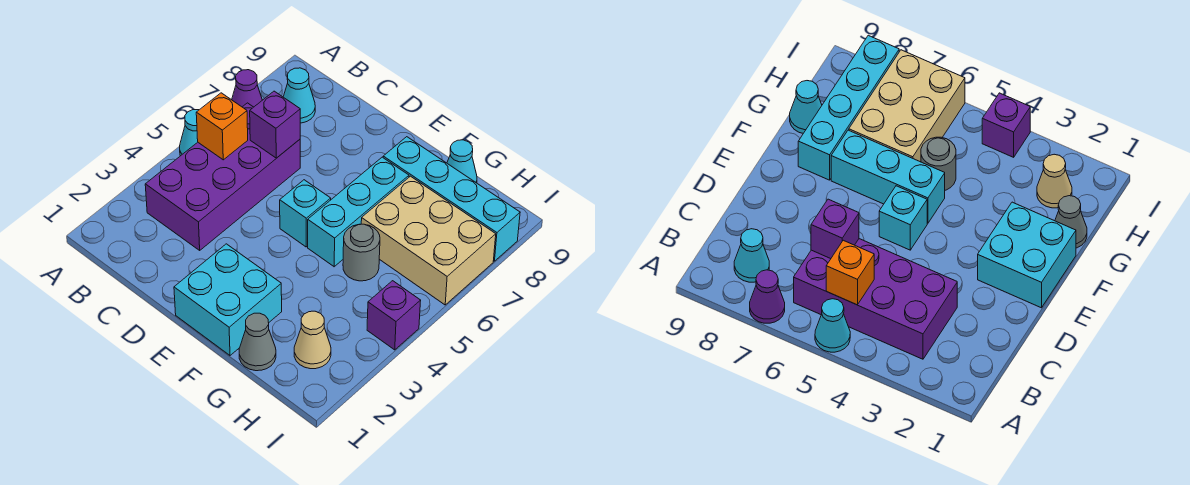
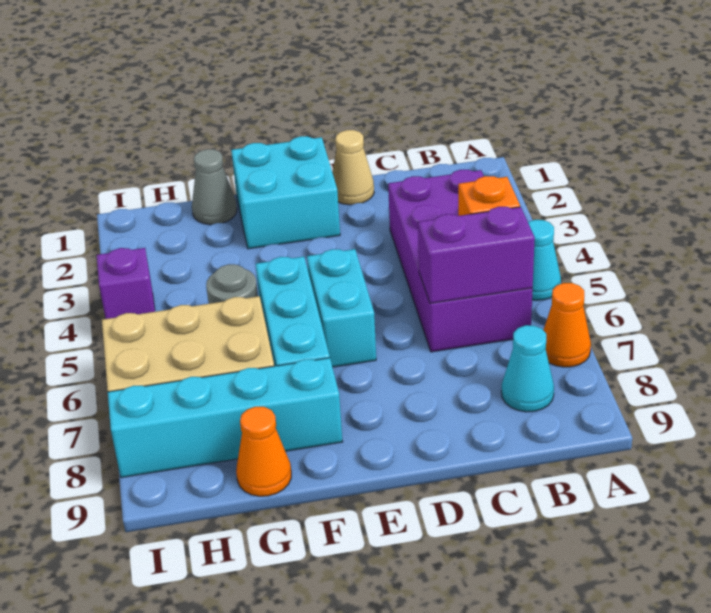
purple 1x1 cone [232,70,262,107] -> orange 1x1 cone [543,283,591,367]
purple 1x1 brick [250,91,300,158] -> purple 1x2 brick [418,207,535,303]
cyan 1x1 brick [280,180,331,247] -> cyan 1x2 brick [307,249,376,367]
cyan 1x1 cone [447,140,477,183] -> orange 1x1 cone [236,407,291,496]
tan 1x1 cone [294,311,331,369] -> tan 1x1 cone moved to [332,130,374,205]

